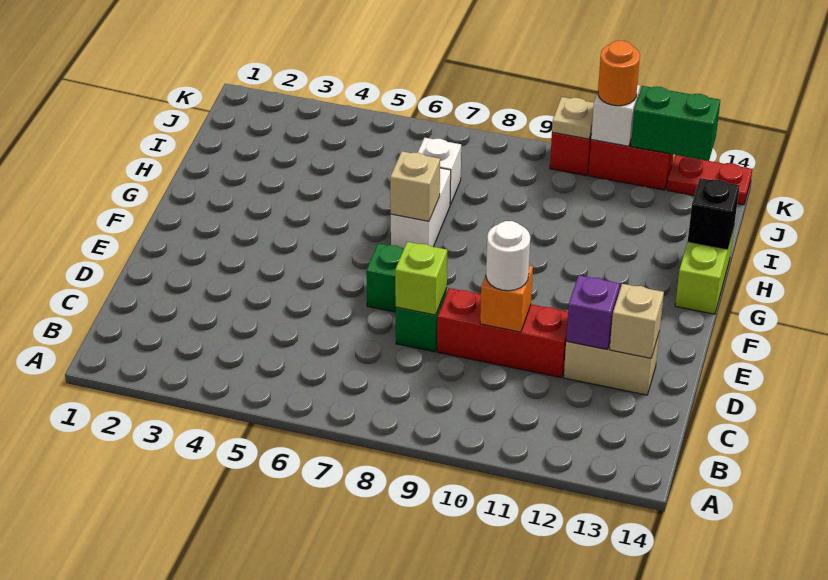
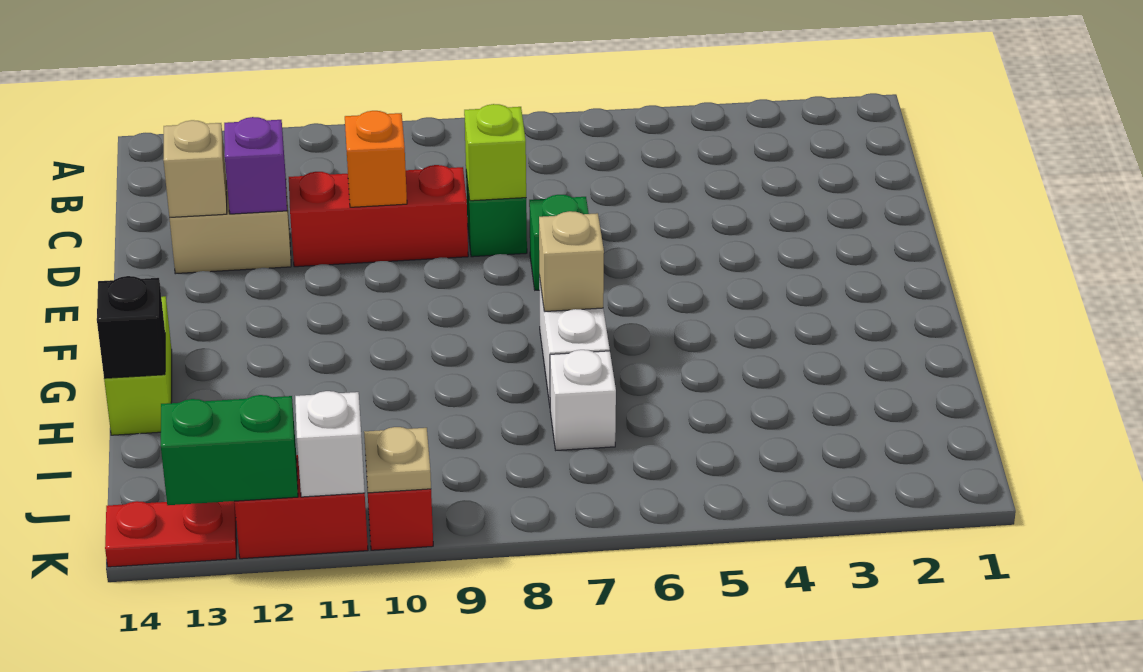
white 1x1 round brick [486,221,530,291] -> none
orange 1x1 round brick [598,41,640,106] -> none

